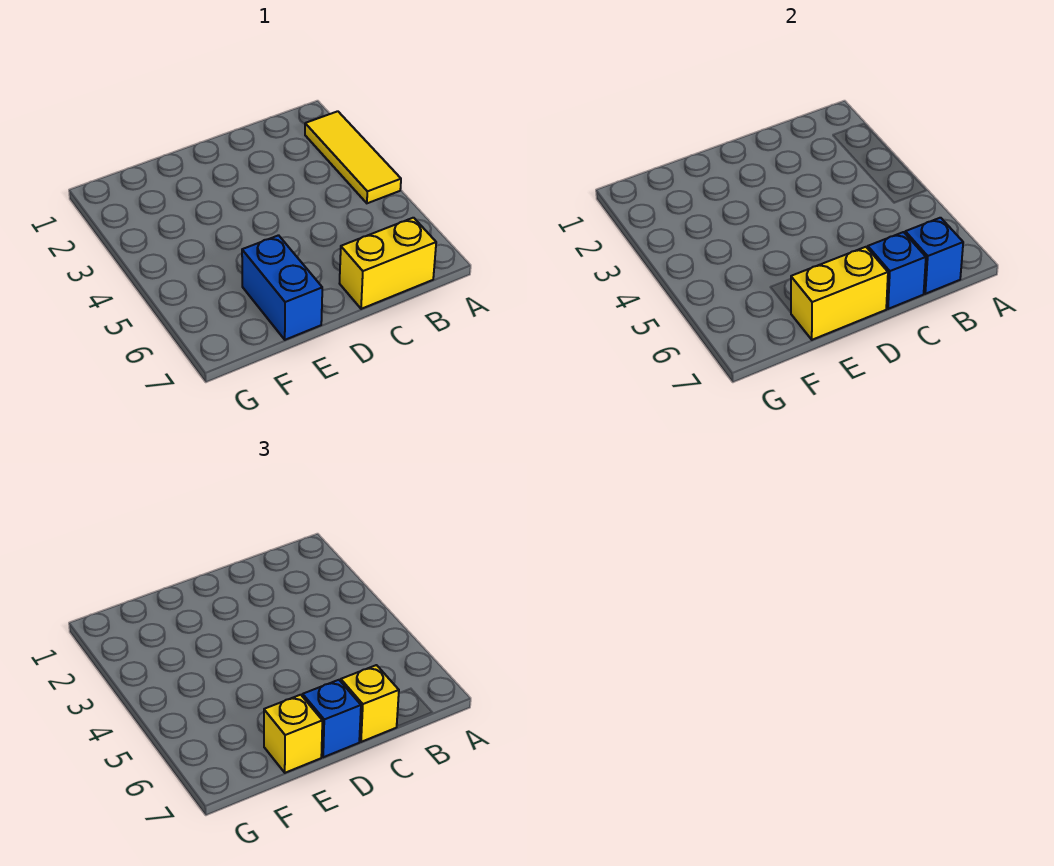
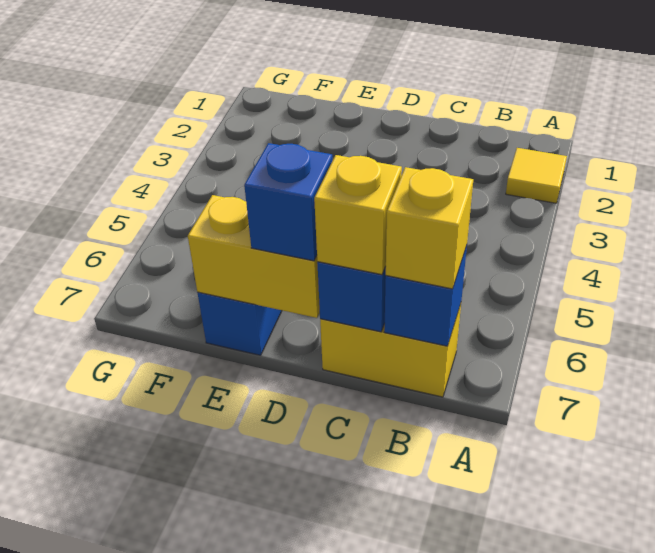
yellow 1x3 tile [305,111,401,203] -> yellow 1x1 tile [506,148,567,203]
yellow 1x1 brick [264,695,322,773] -> yellow 1x1 brick moved to [386,167,473,289]

